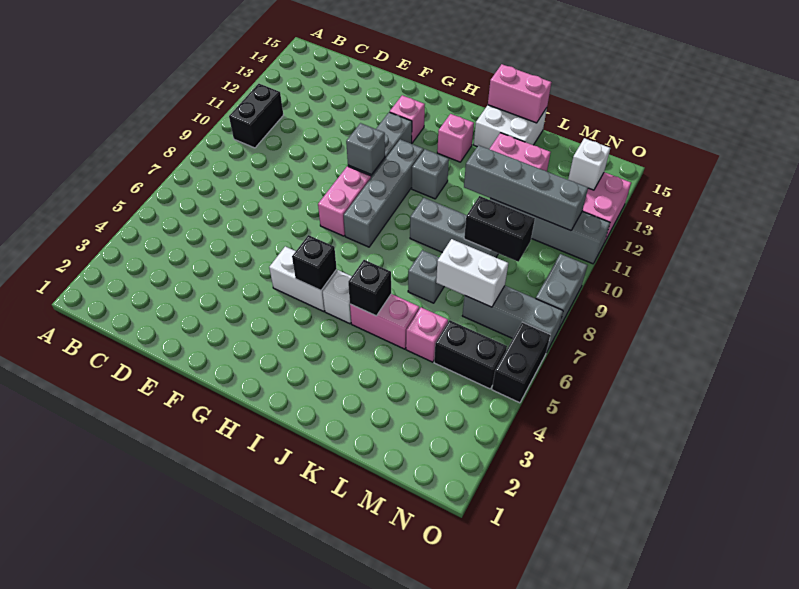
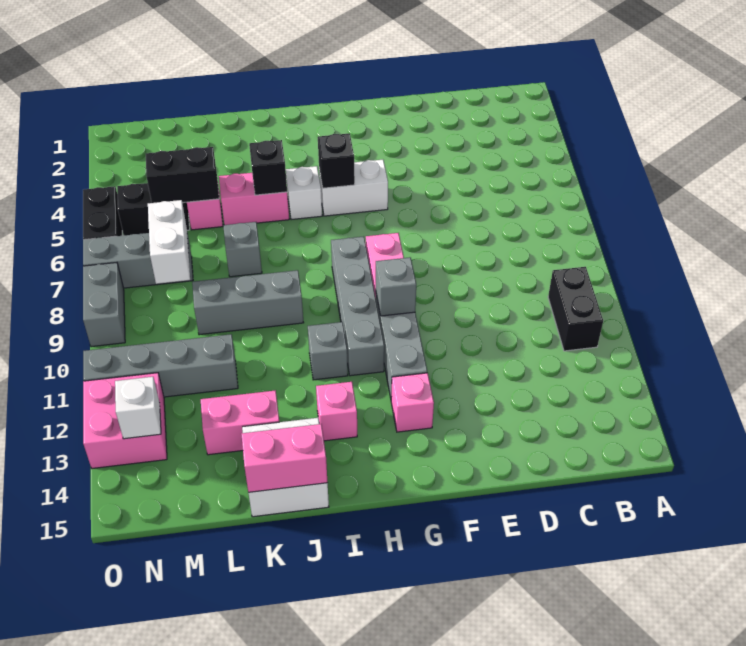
grey 1x4 brick [464,145,588,231] -> none
white 1x2 brick [436,239,508,307] -> white 1x2 brick turned to [148,200,190,284]
black 1x2 brick [464,196,535,262] -> black 1x2 brick moved to [146,147,219,203]

